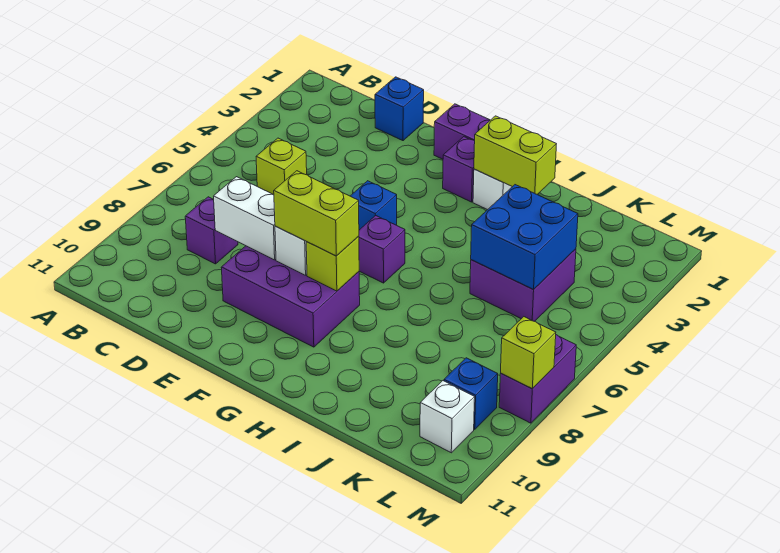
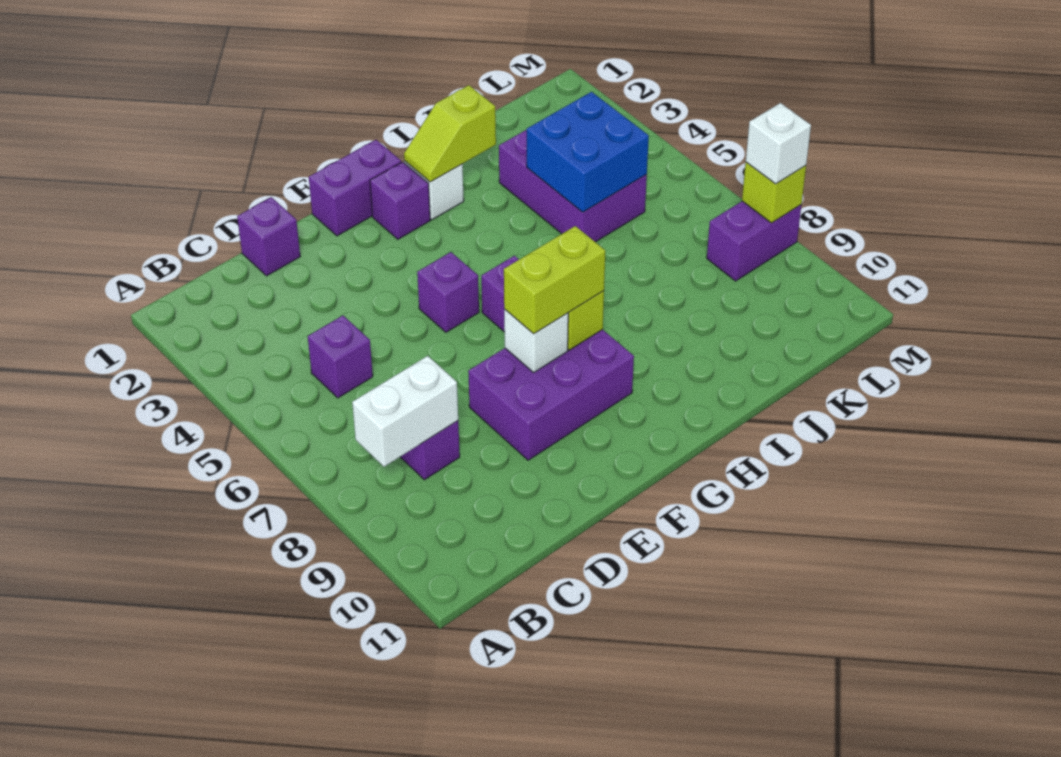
lime 1x1 brick [256,138,307,195] -> purple 1x1 brick [308,316,373,398]
blue 1x1 brick [375,77,424,141] -> purple 1x1 brick [237,197,300,276]
white 1x2 brick [214,177,276,260] -> white 1x2 brick moved to [352,356,458,467]
blue 1x1 brick [351,181,397,230] -> purple 1x1 brick [417,252,479,332]
lime 1x2 brick [474,116,556,194] -> lime 1x2 slope [404,85,496,182]
purple 2x2 brick [470,249,576,321] -> purple 2x3 brick [499,130,647,242]
blue 1x1 brick [444,358,498,429] -> none
white 1x1 brick [420,381,475,453] -> white 1x1 brick moved to [746,103,811,184]
purple 1x2 brick [499,335,576,423] -> purple 1x2 brick turned to [707,201,801,281]

